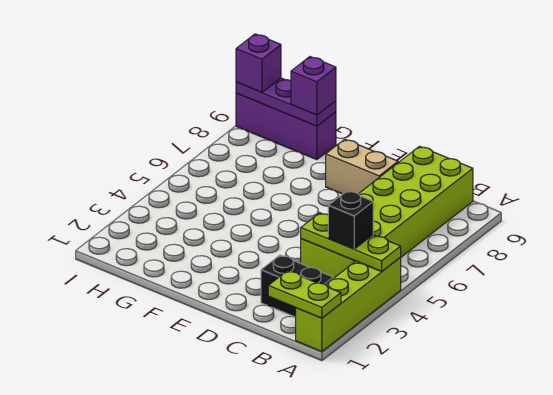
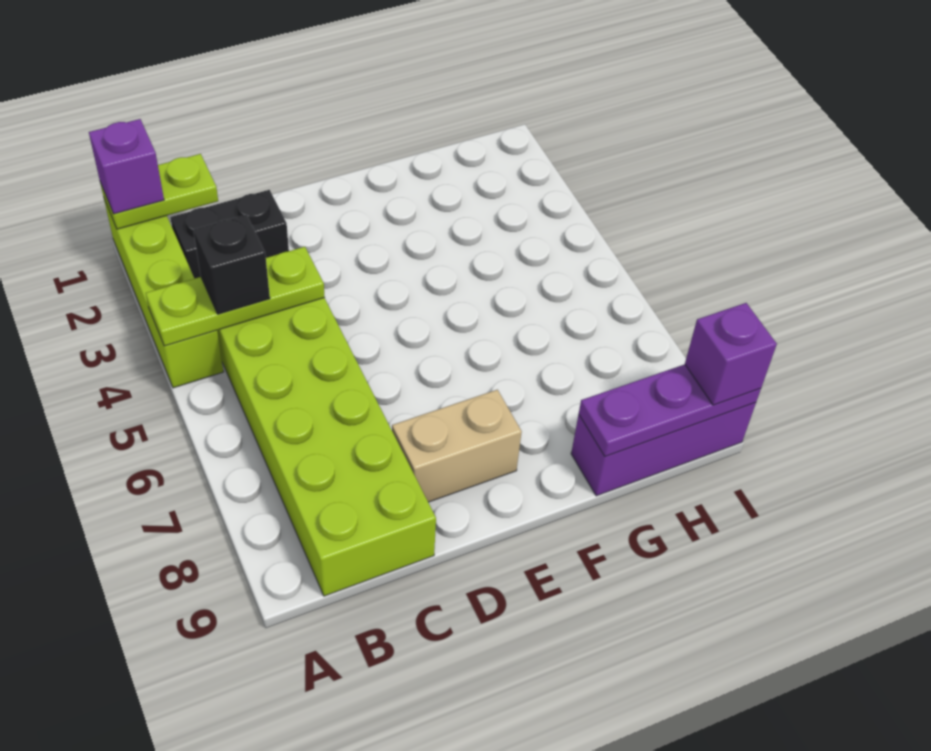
purple 1x1 brick [291,57,336,115] -> purple 1x1 brick moved to [89,119,164,214]

